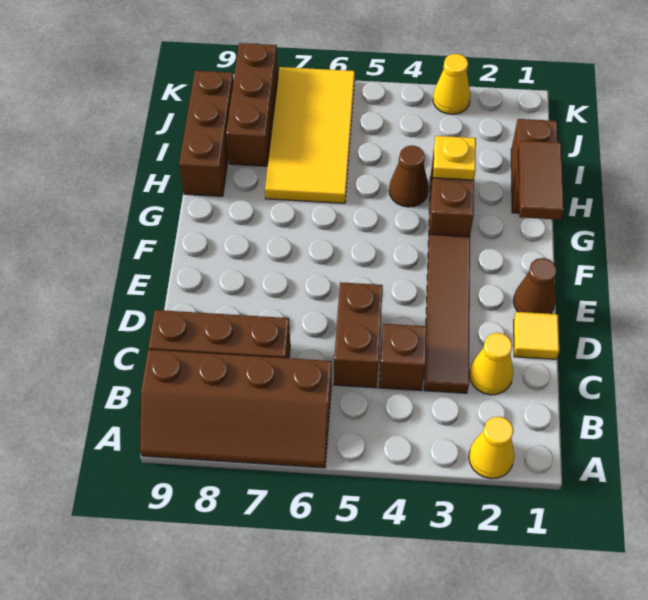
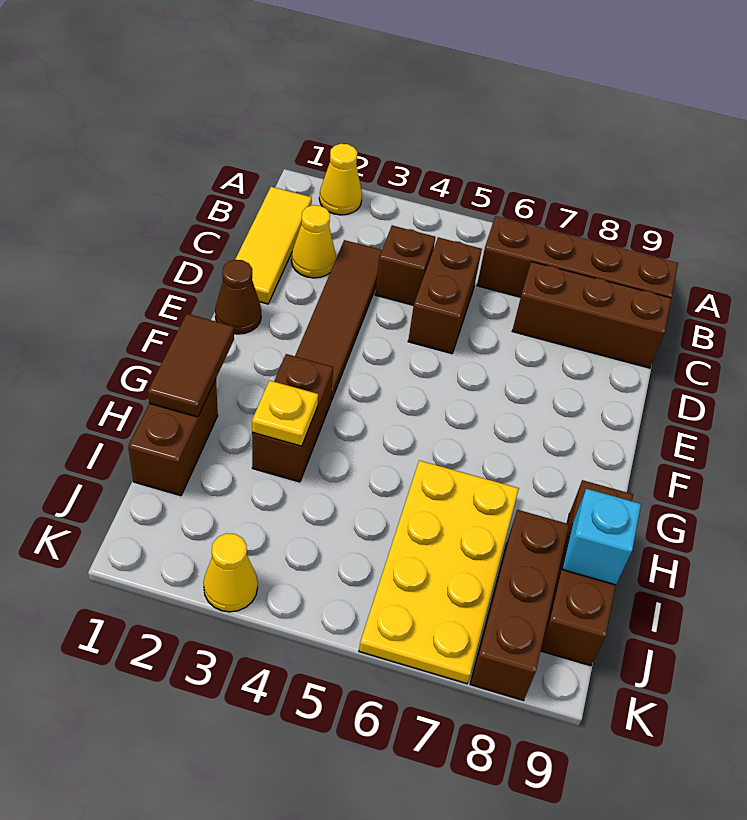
yellow 1x1 tile [514,312,559,359] -> yellow 1x3 tile [235,187,312,304]
brown 1x1 cone [389,145,429,207] -> none
yellow 2x4 tile [265,67,355,203] -> yellow 2x4 plate [359,460,519,684]
none -> cyan 1x1 brick [562,489,641,585]

